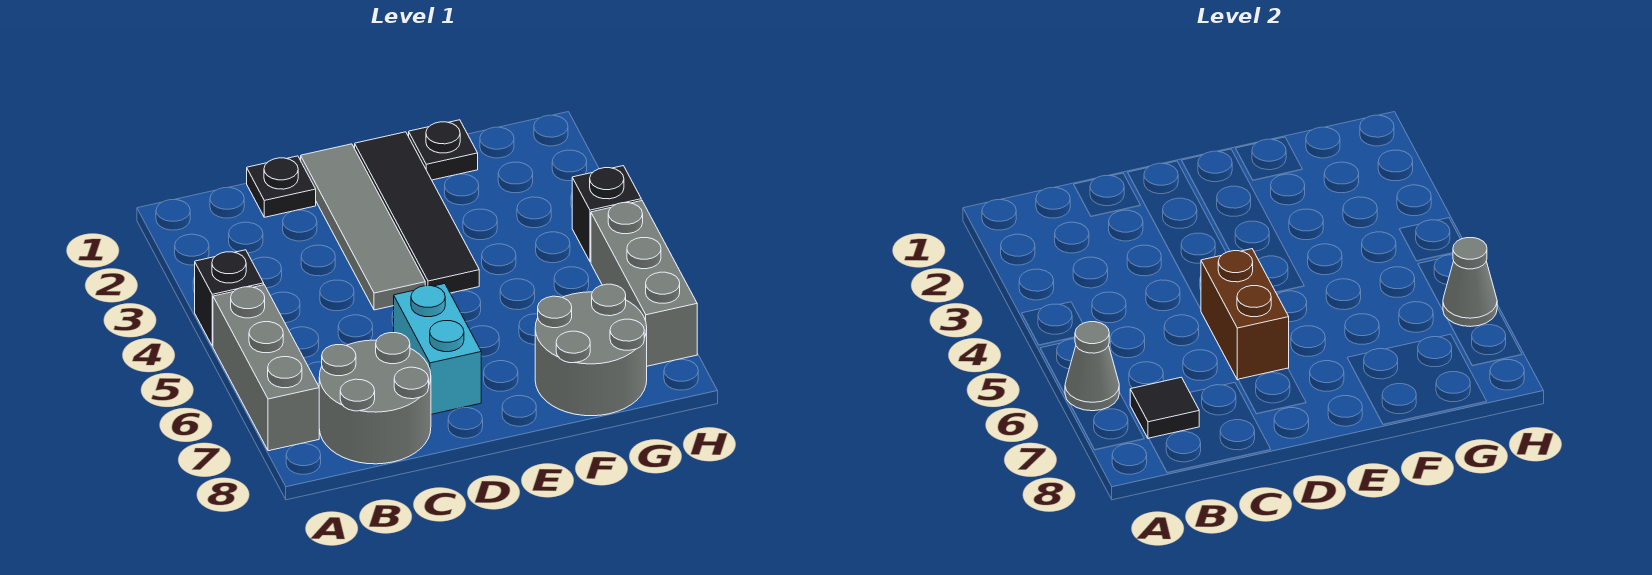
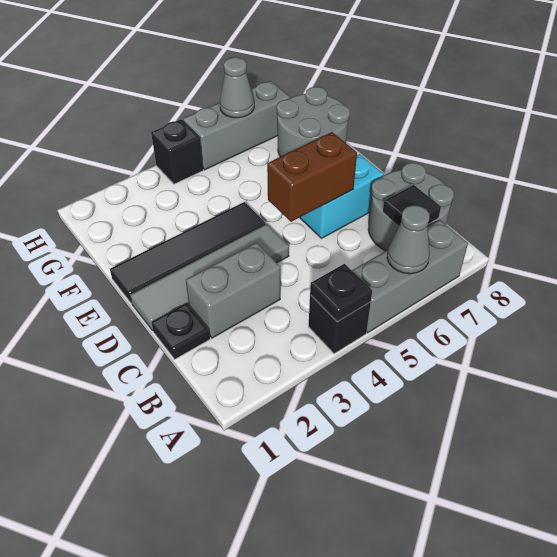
none -> grey 1x2 brick [186,242,280,338]
black 1x1 plate [409,120,478,180] -> black 1x1 plate moved to [310,264,372,322]

